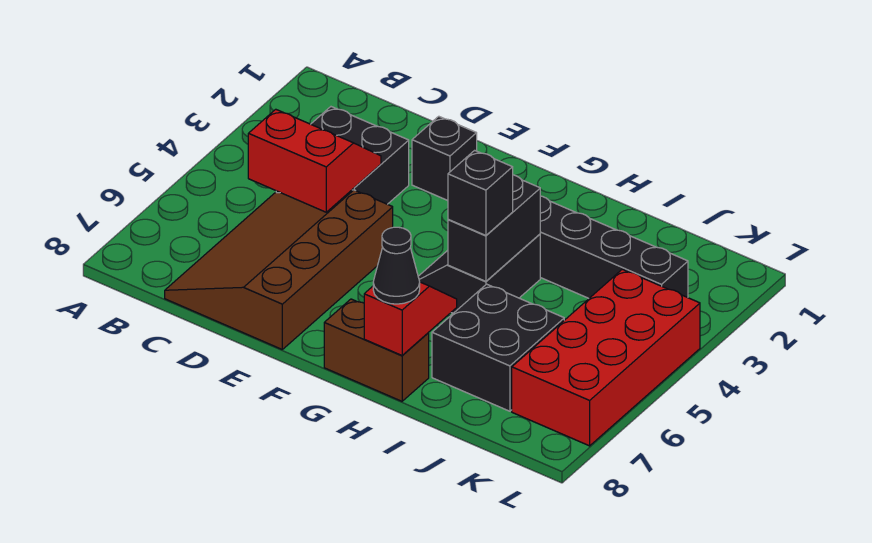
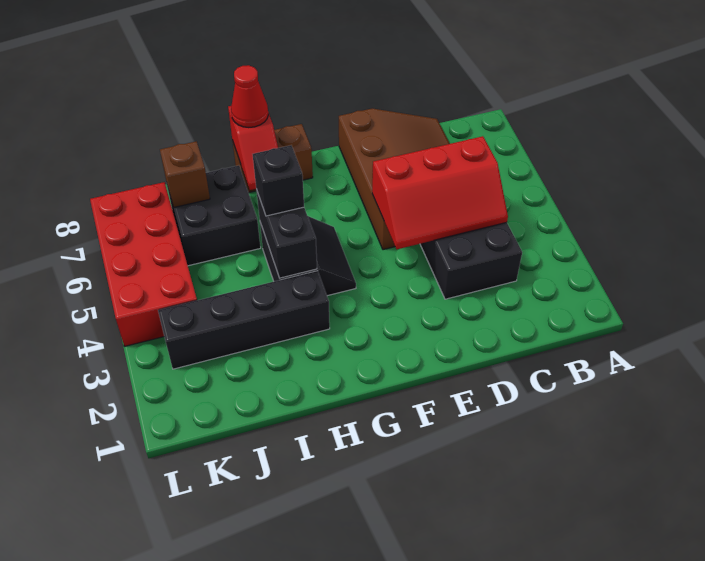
red 2x2 slope [248,109,381,212] -> red 2x3 slope [372,136,508,249]
black 1x1 brick [412,116,477,201] -> none
black 1x1 cone [373,227,420,304] -> red 1x1 cone [231,65,268,127]
none -> brown 1x1 brick [160,141,210,207]

